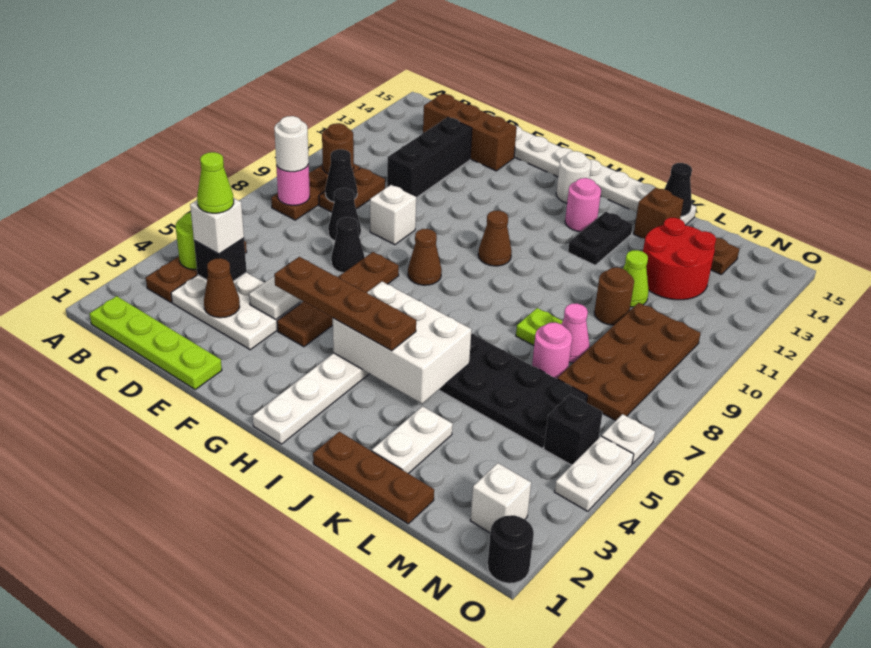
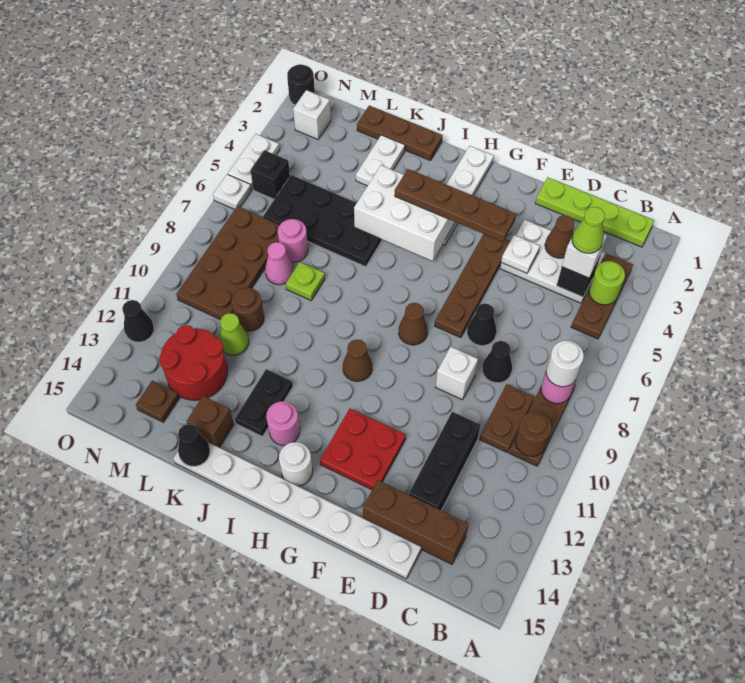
black 1x1 cone [325,149,357,202] -> black 1x1 cone moved to [122,300,154,342]
none -> red 2x2 plate [320,409,406,490]

